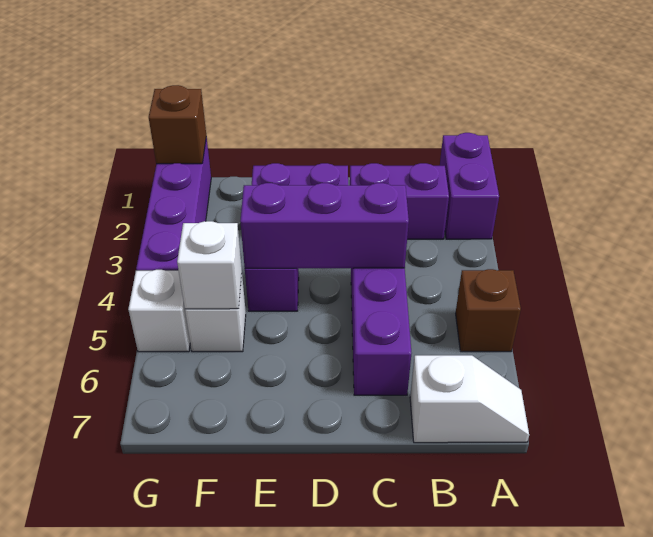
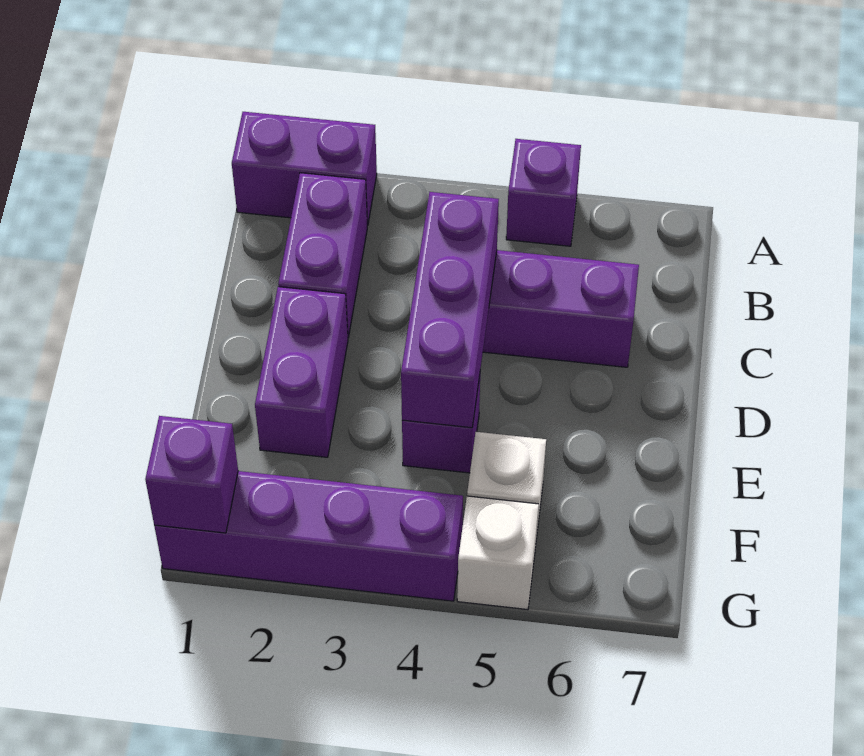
brown 1x1 brick [456,269,521,352] -> purple 1x1 brick [506,139,581,246]
white 1x2 slope [410,355,529,443] -> none
white 1x1 brick [177,221,242,309] -> none
brown 1x1 brick [149,85,206,164] -> purple 1x1 brick [145,416,238,533]

